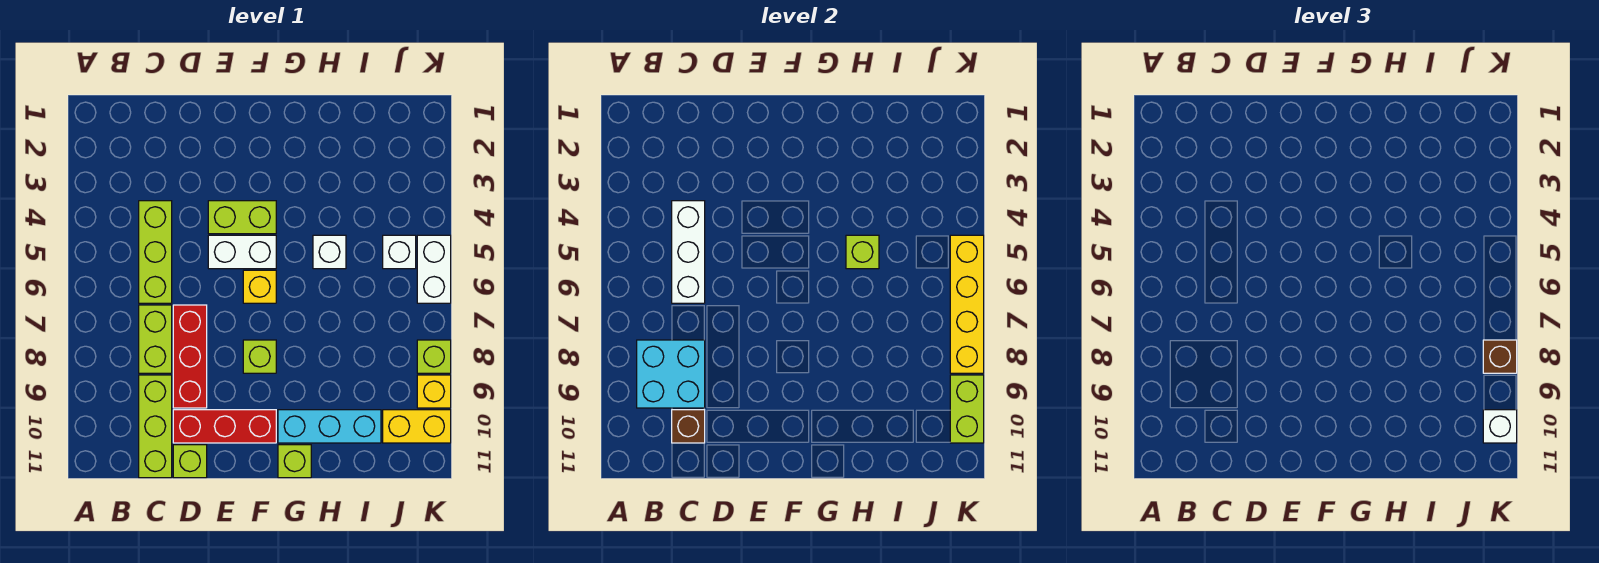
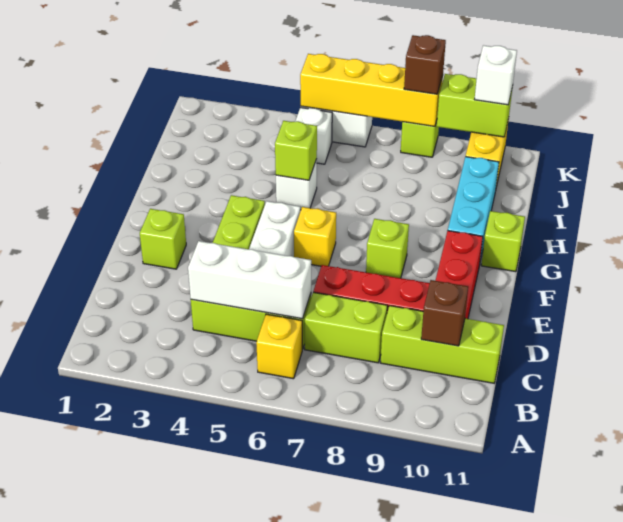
cyan 2x2 brick [637,340,705,408] -> none
lime 1x1 brick [173,445,207,478] -> lime 1x1 brick moved to [140,209,186,269]
yellow 1x1 brick [417,375,451,408] -> yellow 1x1 brick moved to [256,314,302,379]

